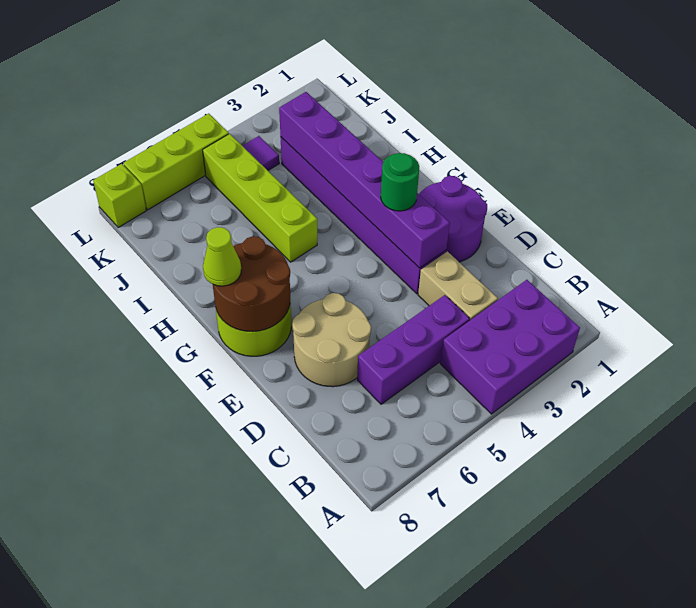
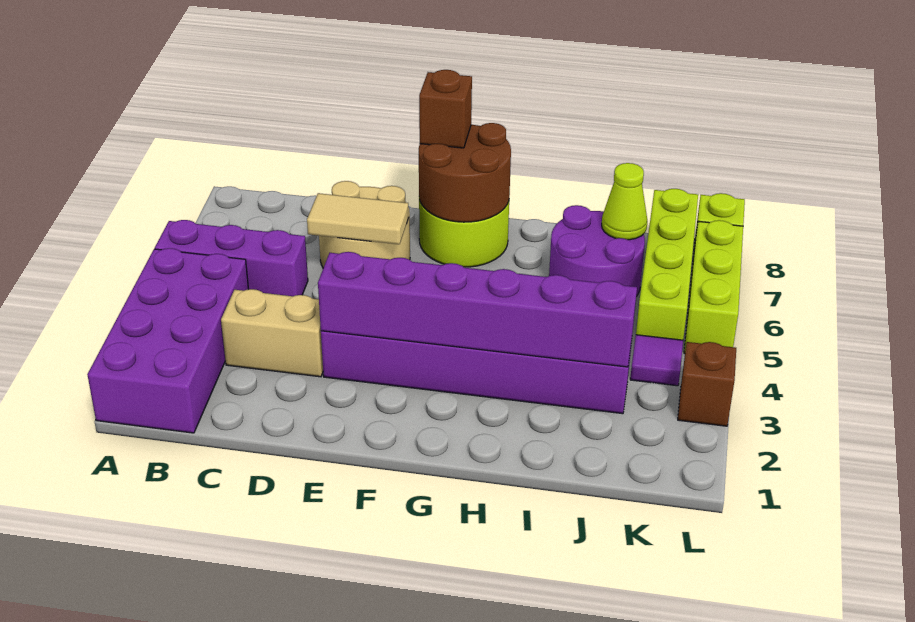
purple 2x3 brick [440,280,580,414] -> purple 2x4 brick [87,248,249,433]
purple 1x3 brick [357,295,470,404] -> purple 1x3 brick turned to [155,220,308,296]
none -> tan 1x2 tile [307,193,409,244]
purple 2x2 round brick [419,176,487,262] -> purple 2x2 round brick moved to [549,205,645,297]
green 1x1 round brick [381,153,419,211] -> none
none -> brown 1x1 brick [419,70,472,148]
lime 1x1 cone [203,227,241,286] -> lime 1x1 cone moved to [602,163,647,240]
lime 1x4 brick [203,134,317,262] -> lime 1x4 brick turned to [636,189,698,340]
none -> brown 1x1 brick [678,342,736,426]

